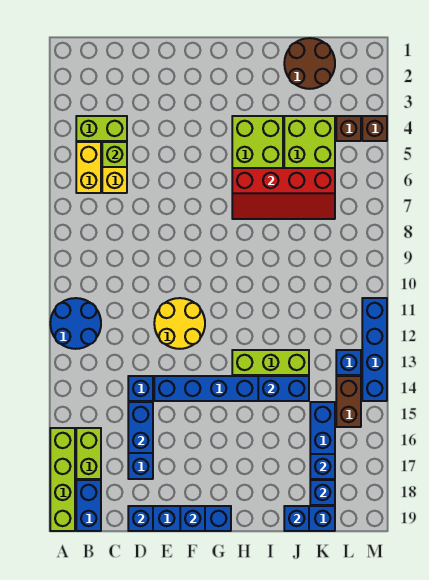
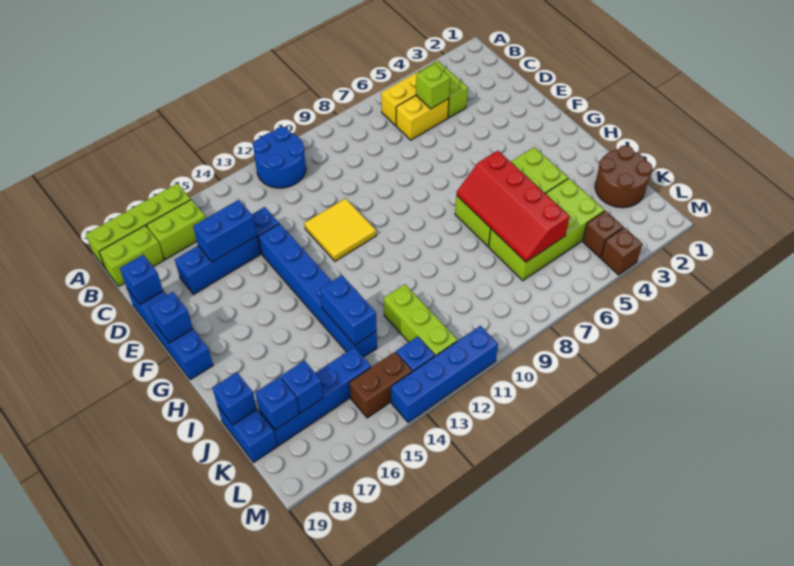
blue 1x2 brick [76,480,101,531] -> lime 1x2 brick [99,226,164,286]
yellow 2x2 round brick [154,298,205,349] -> yellow 2x2 tile [304,198,376,261]
lime 1x3 brick [232,350,309,375] -> lime 1x3 brick moved to [384,284,457,356]

